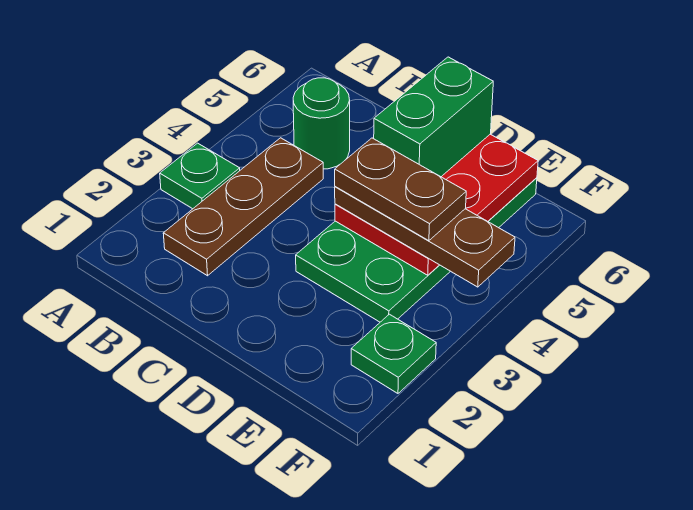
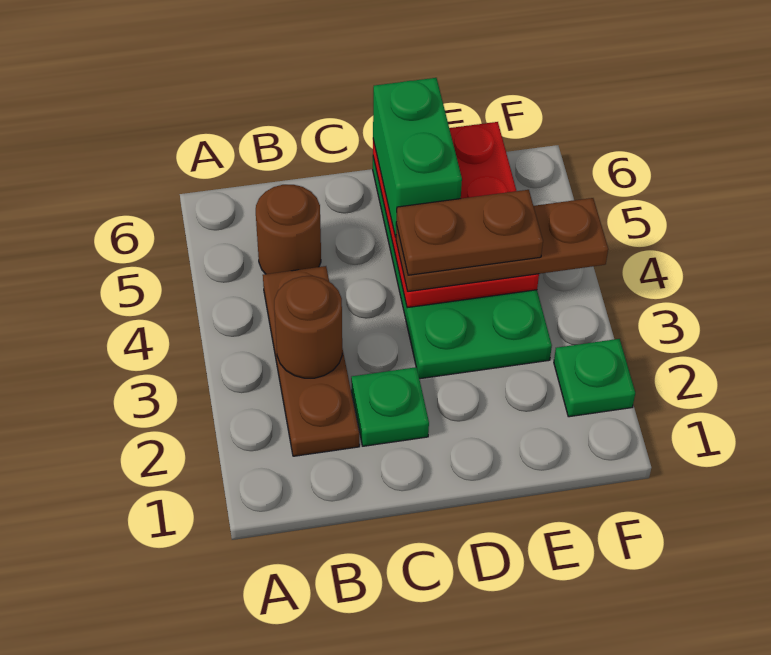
green 1x1 plate [160,143,240,209] -> green 1x1 plate moved to [351,367,429,446]
none -> brown 1x1 round brick [274,276,342,378]
green 1x1 round brick [293,78,350,169] -> brown 1x1 round brick [256,185,321,274]

